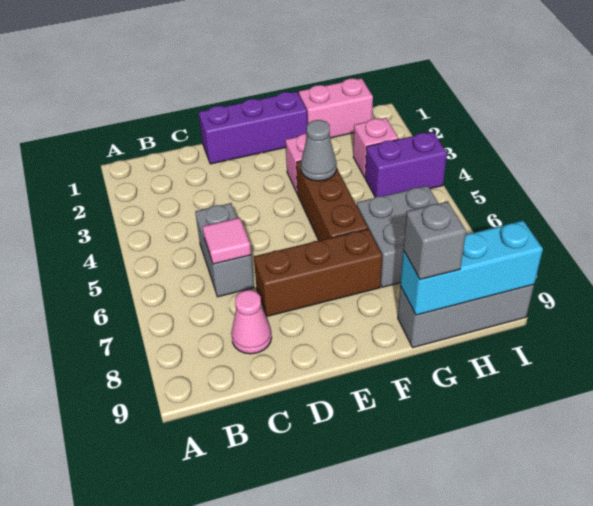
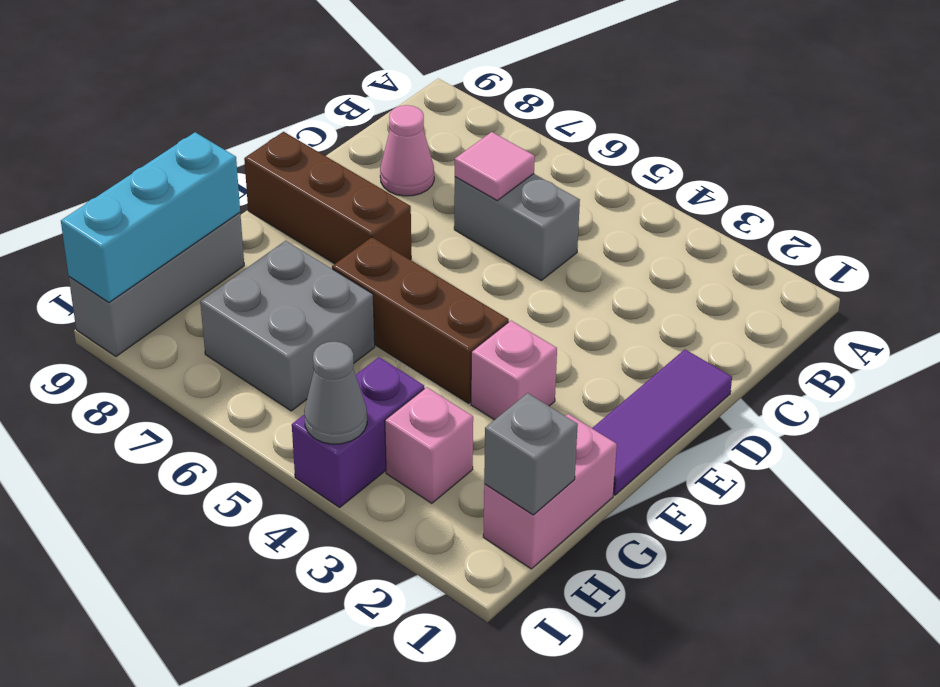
purple 1x3 brick [199,92,307,164] -> purple 1x3 tile [592,350,732,495]
brown 1x3 brick [254,229,382,316] -> brown 1x3 brick turned to [244,132,411,264]
grey 1x1 cone [301,120,337,181] -> grey 1x1 cone moved to [304,341,367,444]
grey 1x1 brick [403,201,466,280] -> grey 1x1 brick moved to [484,393,578,515]

